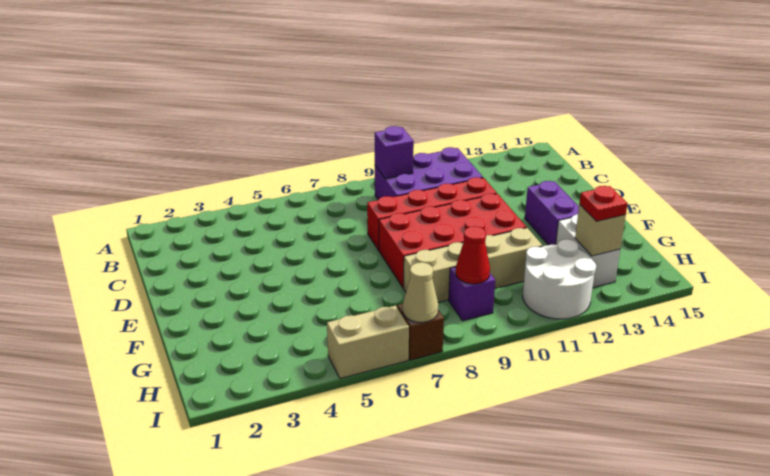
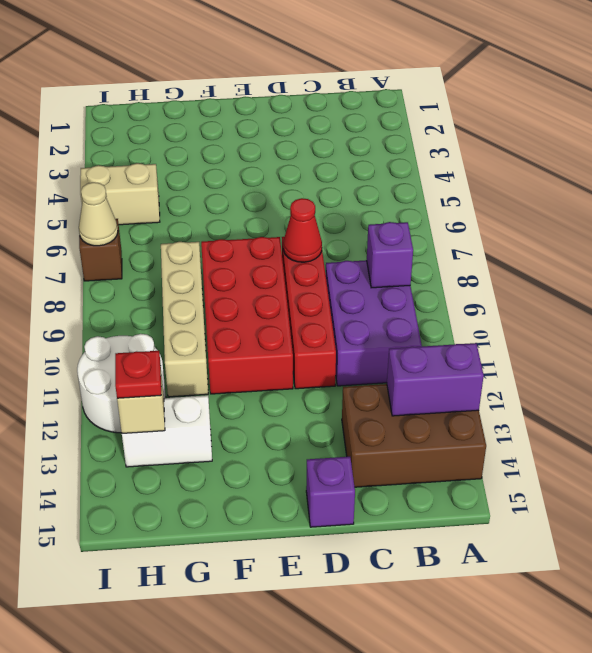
none -> brown 2x3 brick [342,384,486,487]
purple 1x2 brick [525,181,579,245] -> purple 1x2 brick moved to [387,343,484,416]
purple 1x1 brick [449,267,495,321] -> purple 1x1 brick moved to [306,457,355,527]
red 1x1 cone [456,226,490,284] -> red 1x1 cone moved to [283,198,322,262]
tan 1x2 brick [327,306,409,379] -> tan 1x2 brick turned to [80,163,160,225]

